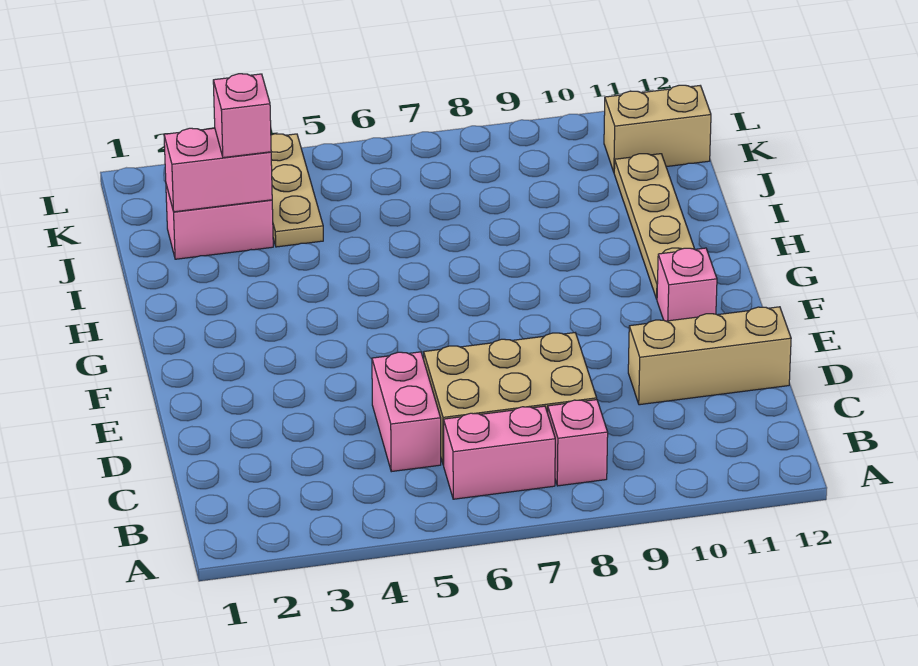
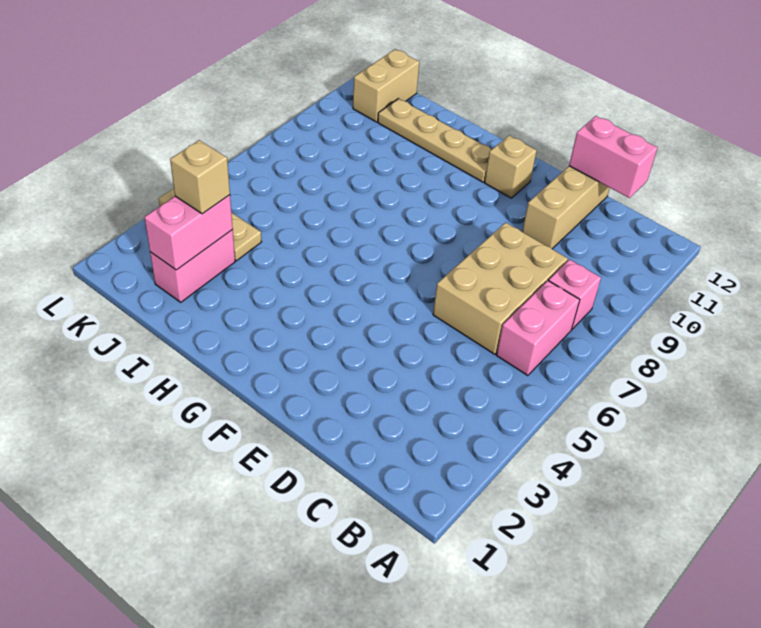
pink 1x2 brick [372,352,441,472] -> pink 1x2 brick moved to [569,116,658,198]
pink 1x1 brick [657,248,717,321] -> tan 1x1 brick [485,136,537,198]
pink 1x1 brick [213,74,271,158] -> tan 1x1 brick [170,140,230,214]

